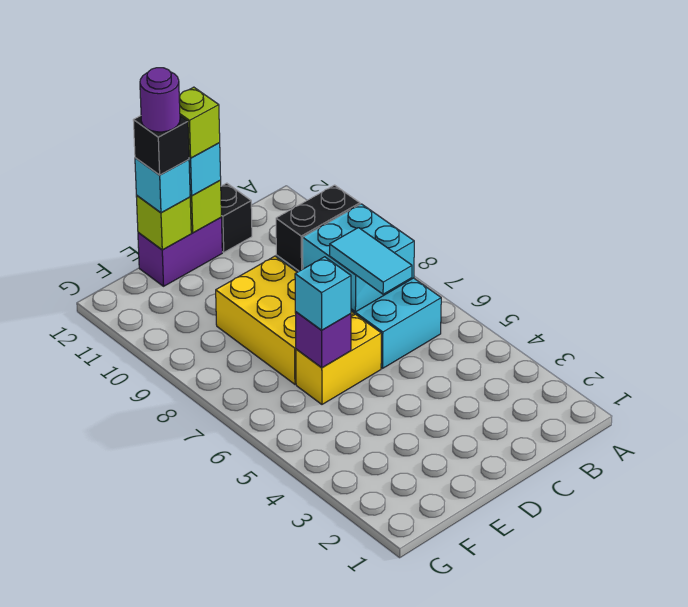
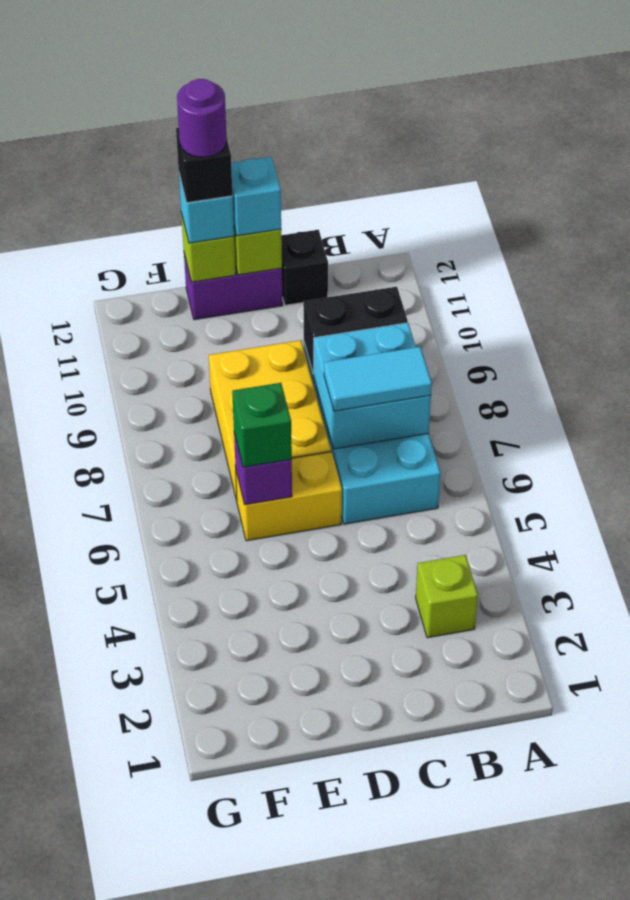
cyan 1x2 tile [330,228,412,294] -> cyan 1x2 tile turned to [324,347,432,411]
lime 1x1 brick [179,87,220,158] -> lime 1x1 brick moved to [416,555,478,638]
cyan 1x1 brick [295,257,351,330] -> green 1x1 brick [232,383,292,467]

